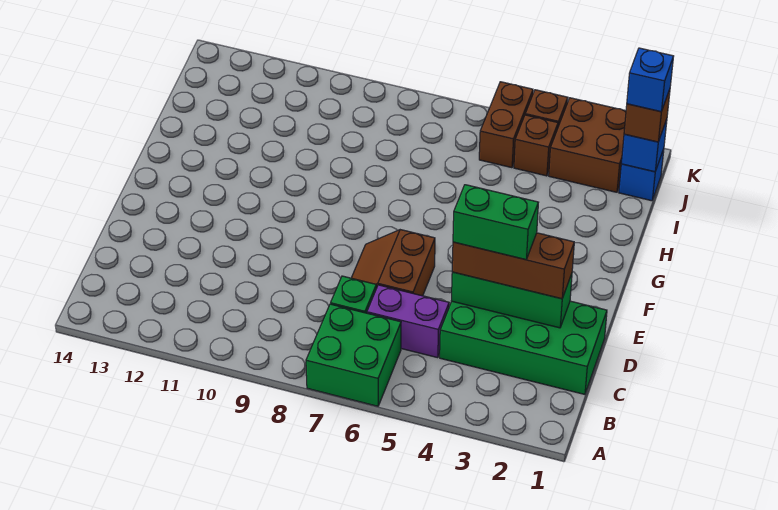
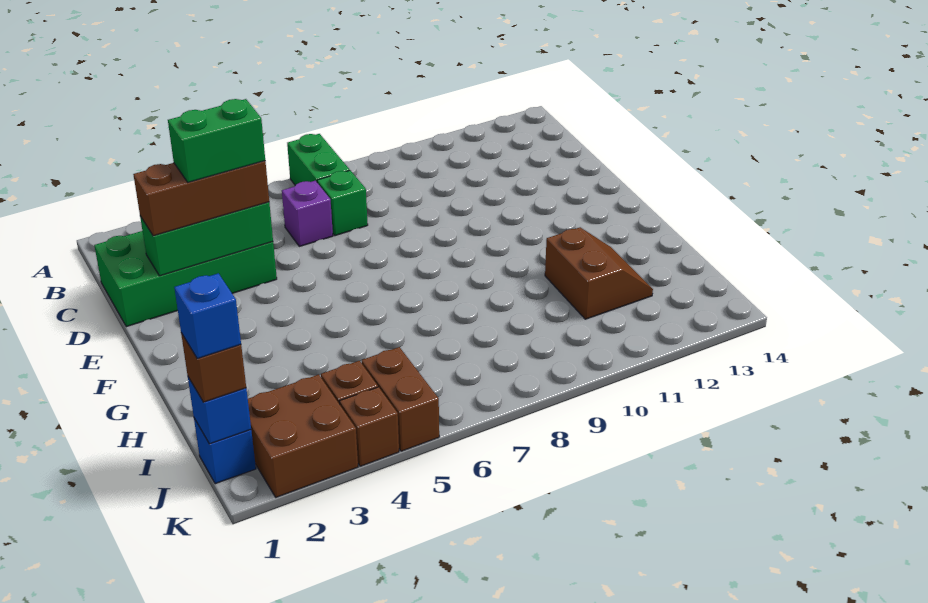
green 2x2 brick [306,304,401,406] -> green 1x2 brick [287,134,350,185]
purple 1x2 brick [367,285,449,358] -> purple 1x1 brick [282,181,333,246]
brown 2x2 slope [352,230,435,296] -> brown 2x2 slope moved to [545,228,653,319]

